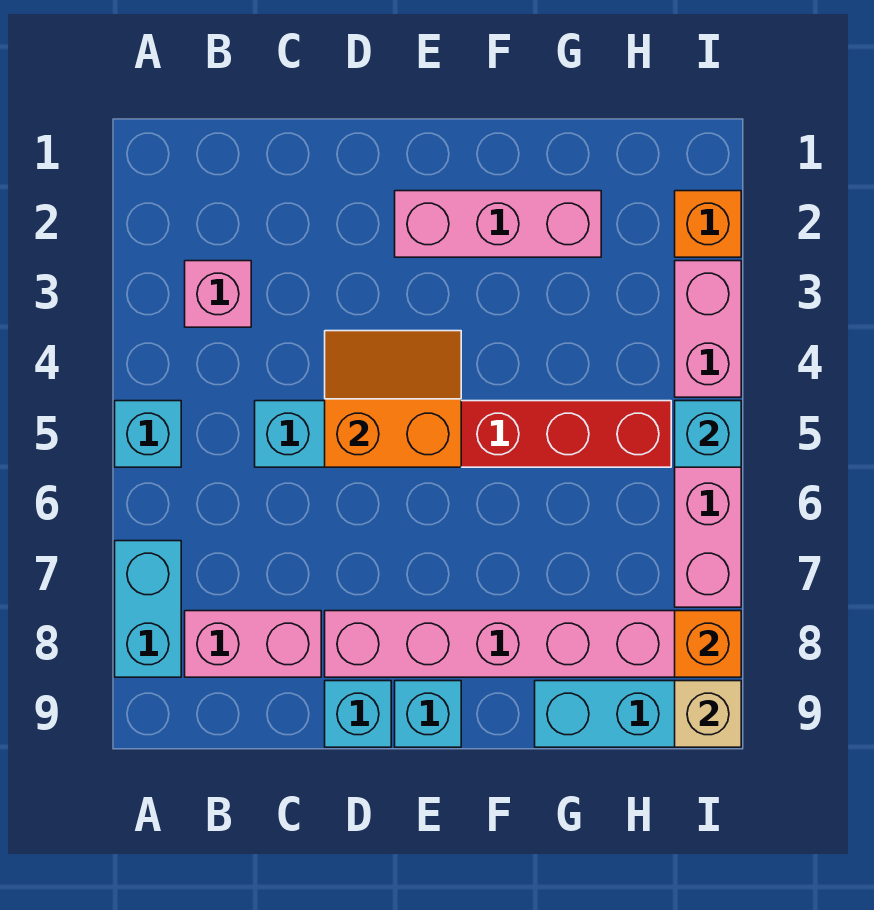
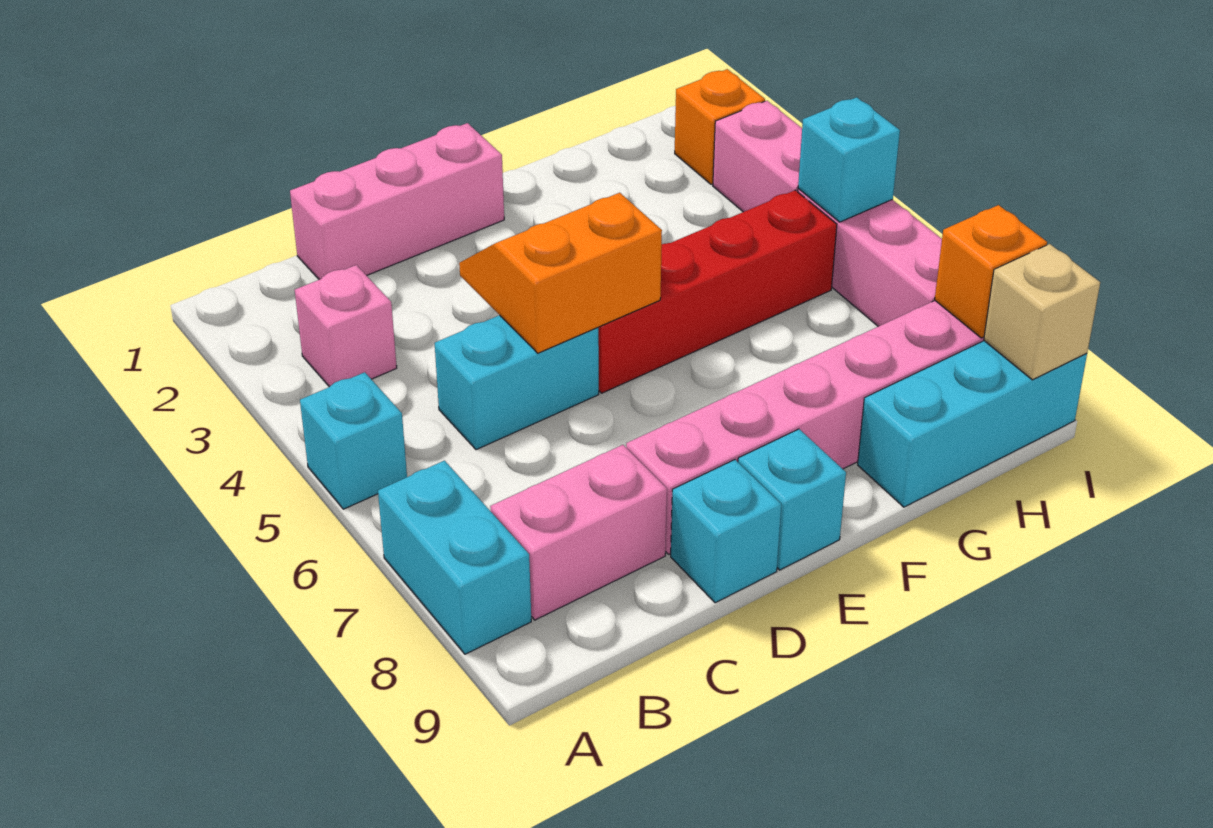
pink 1x3 brick [395,191,601,257] -> pink 1x3 brick moved to [290,123,504,280]

